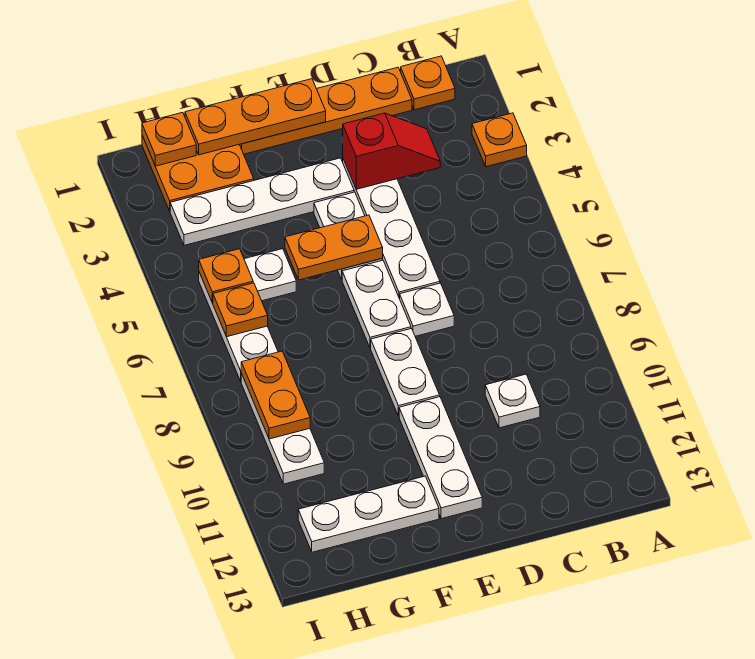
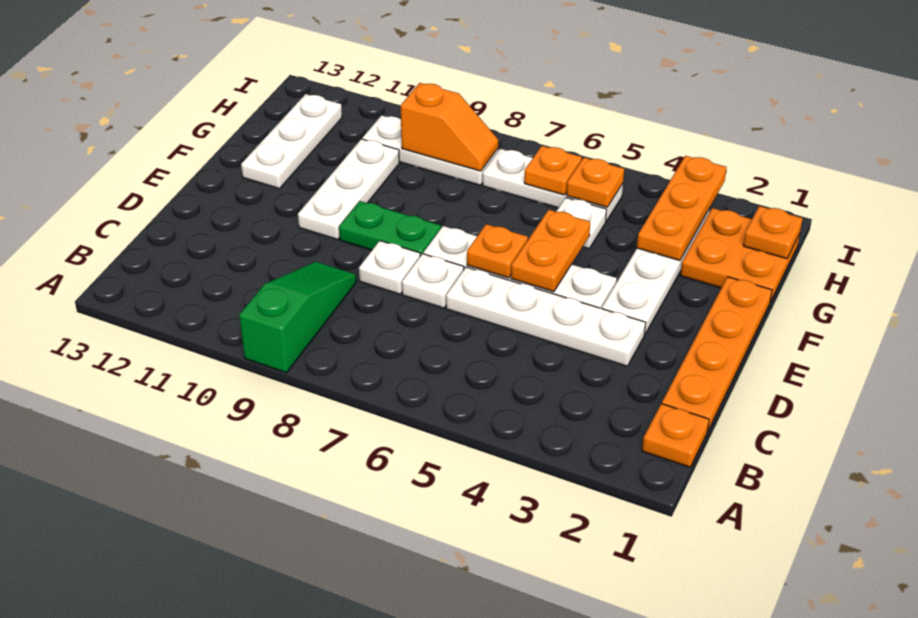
orange 1x1 plate [472,113,527,167] -> orange 1x1 plate moved to [467,224,528,278]
none -> green 1x3 slope [239,262,356,373]
red 1x2 slope [342,113,440,189] -> none
white 1x1 plate [485,374,540,428] -> white 1x1 plate moved to [359,241,420,294]
orange 1x3 plate [185,79,326,155] -> orange 1x3 plate moved to [637,156,727,261]
white 1x2 plate [371,329,440,416] -> green 1x2 plate [339,201,441,256]
white 1x3 plate [399,397,482,519] -> white 1x3 plate turned to [298,139,399,239]
orange 1x2 plate [241,351,310,439] -> orange 1x2 slope [401,83,498,171]

